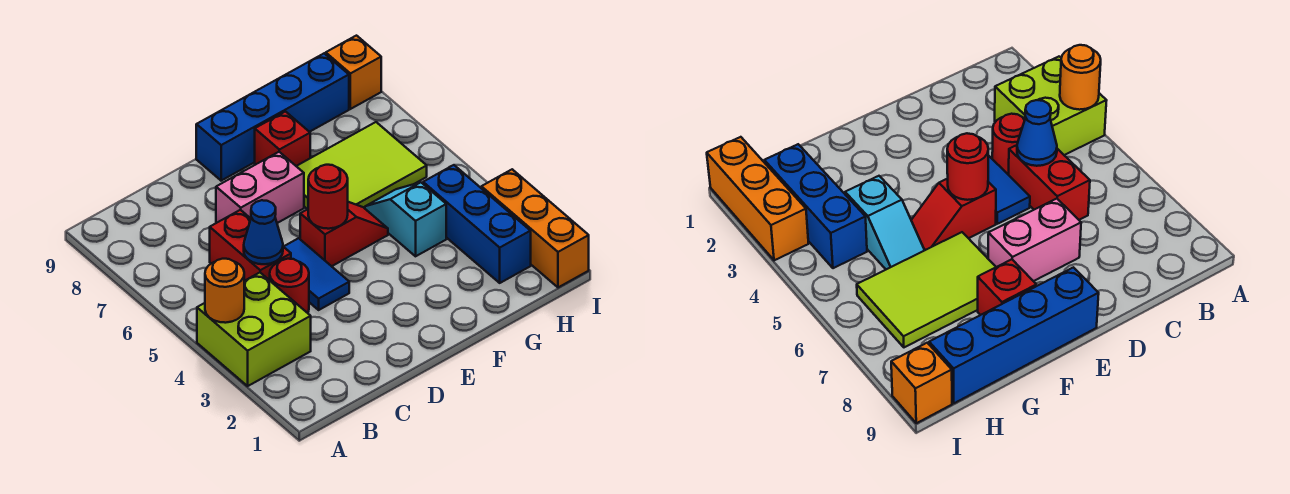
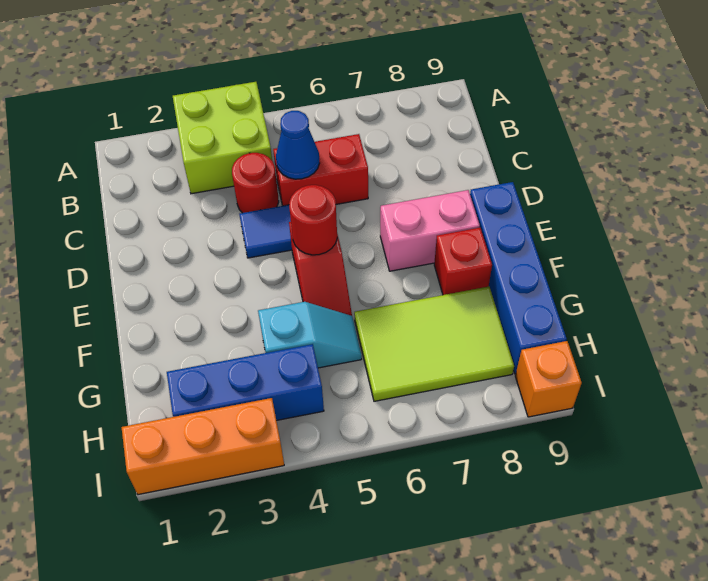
orange 1x1 round brick [205,259,244,323] -> none
pink 1x2 brick [216,152,304,223] -> pink 1x2 brick turned to [380,190,480,271]
lime 2x3 tile [296,122,427,209] -> lime 2x3 tile turned to [354,287,514,401]

